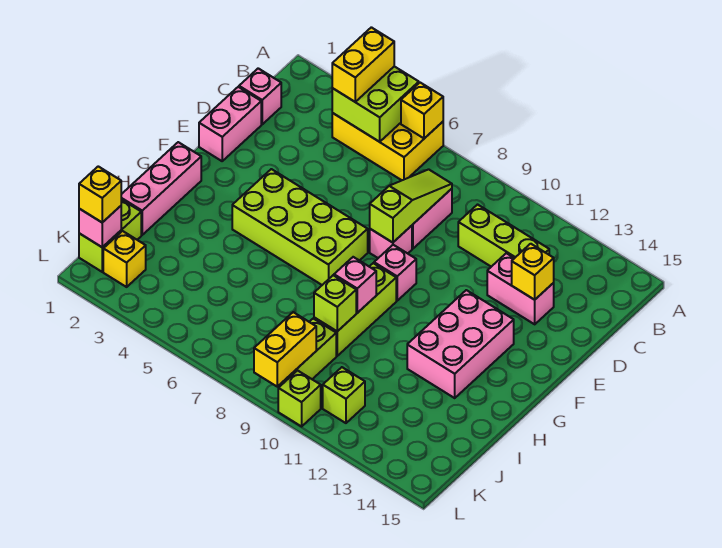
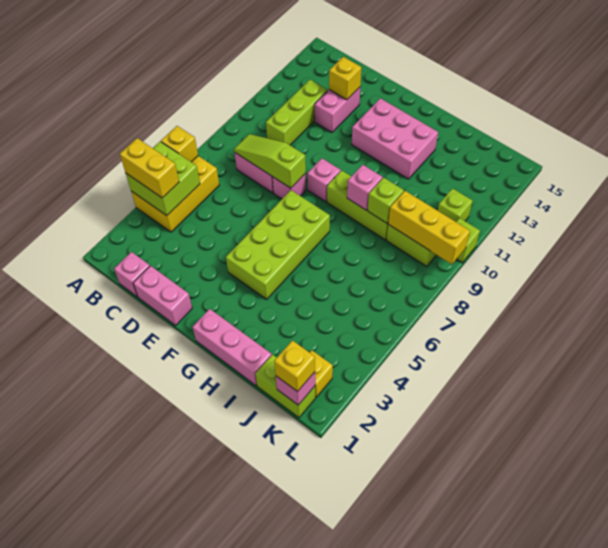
yellow 1x2 brick [254,312,316,386] -> yellow 1x3 brick [388,191,470,264]

